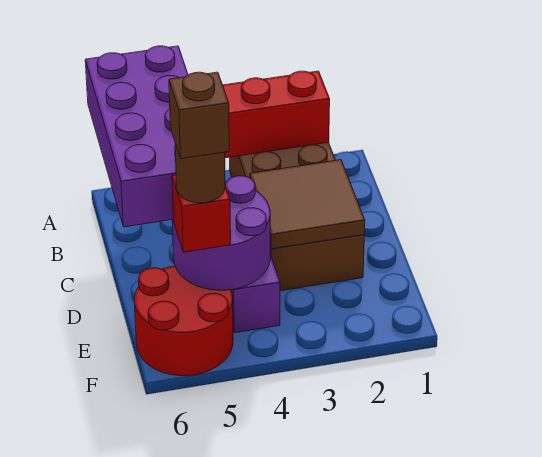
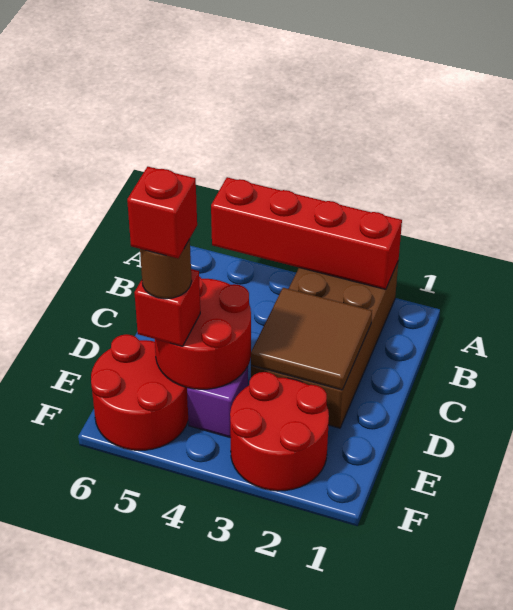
purple 2x4 brick [85,46,188,227] -> none
purple 2x2 round brick [172,176,270,290] -> red 2x2 round brick [155,277,251,389]
none -> red 2x2 round brick [230,372,329,491]
brown 1x1 brick [169,72,229,159] -> red 1x1 brick [127,167,197,258]

